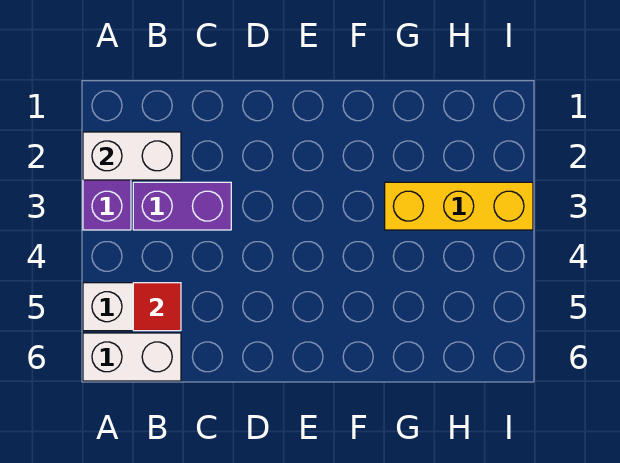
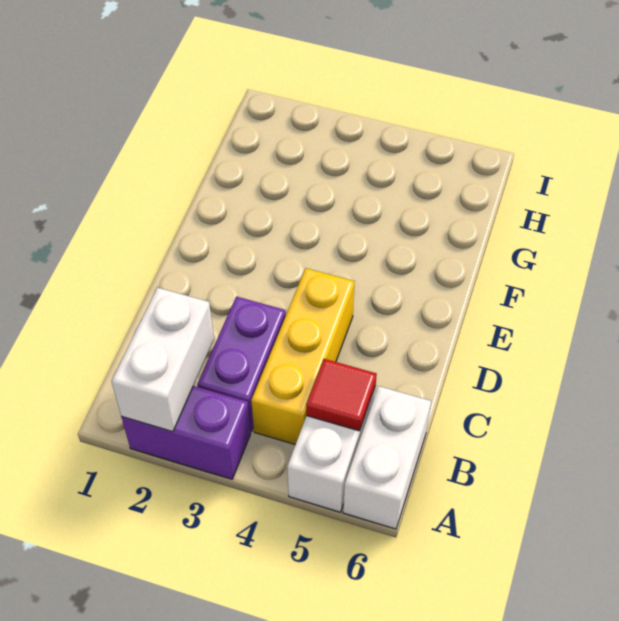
yellow 1x3 brick [385,182,533,230] -> yellow 1x3 brick moved to [251,268,354,445]

